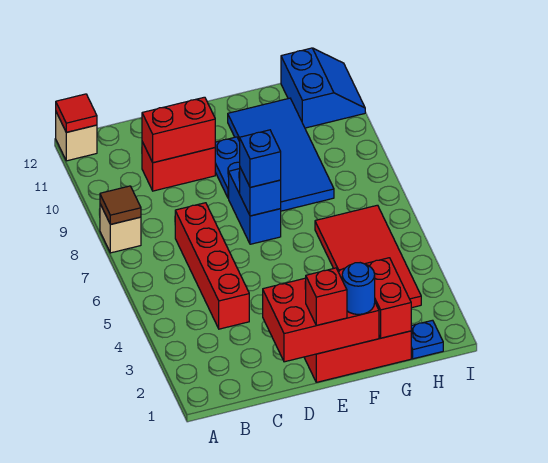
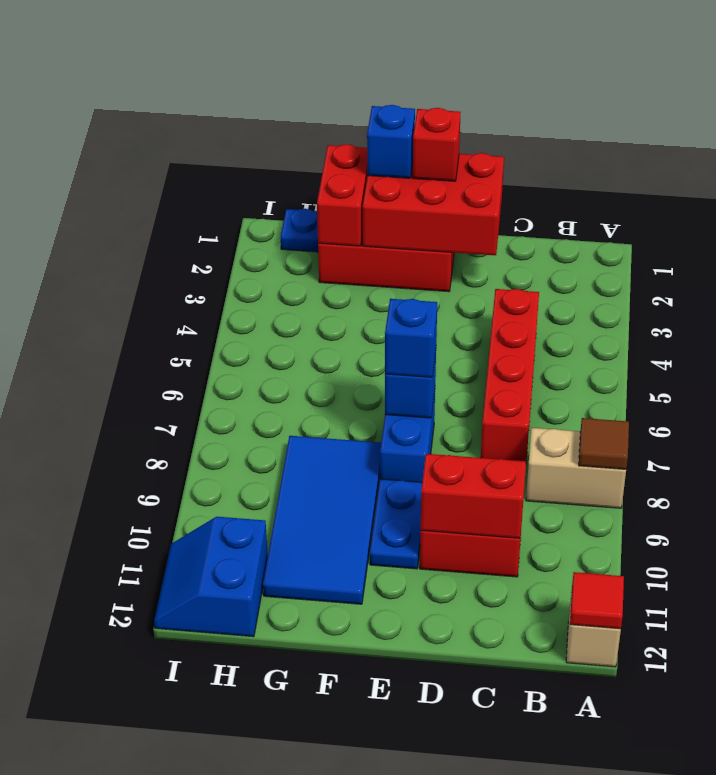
tan 1x1 brick [100,204,141,253] -> tan 1x2 brick [526,428,626,508]
blue 1x1 round brick [342,263,375,314] -> blue 1x1 brick [367,105,415,178]
red 2x4 tile [315,205,421,308] -> none

